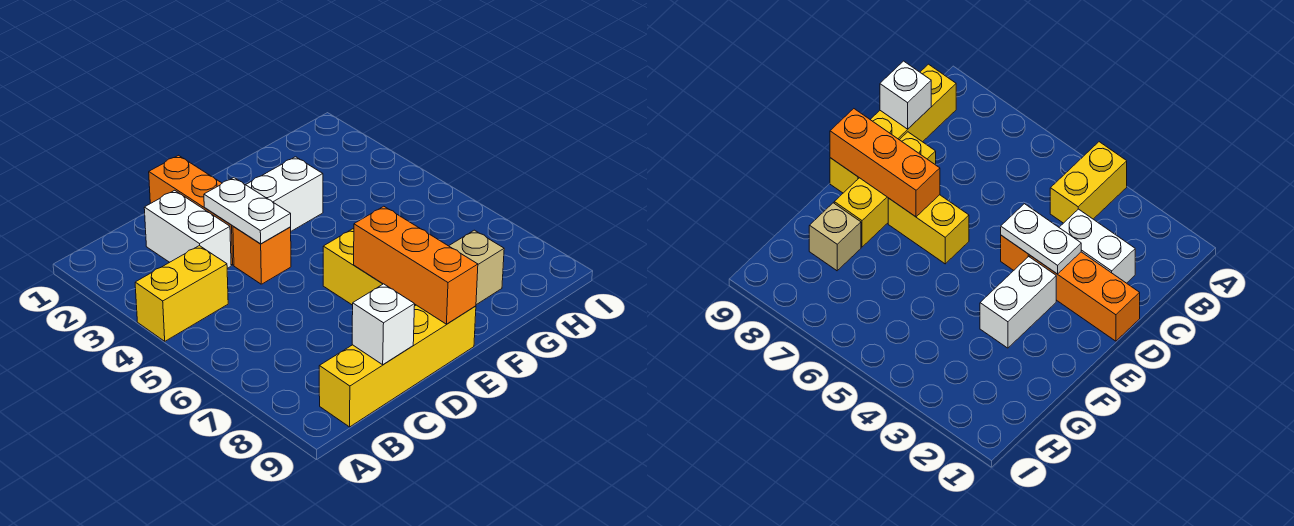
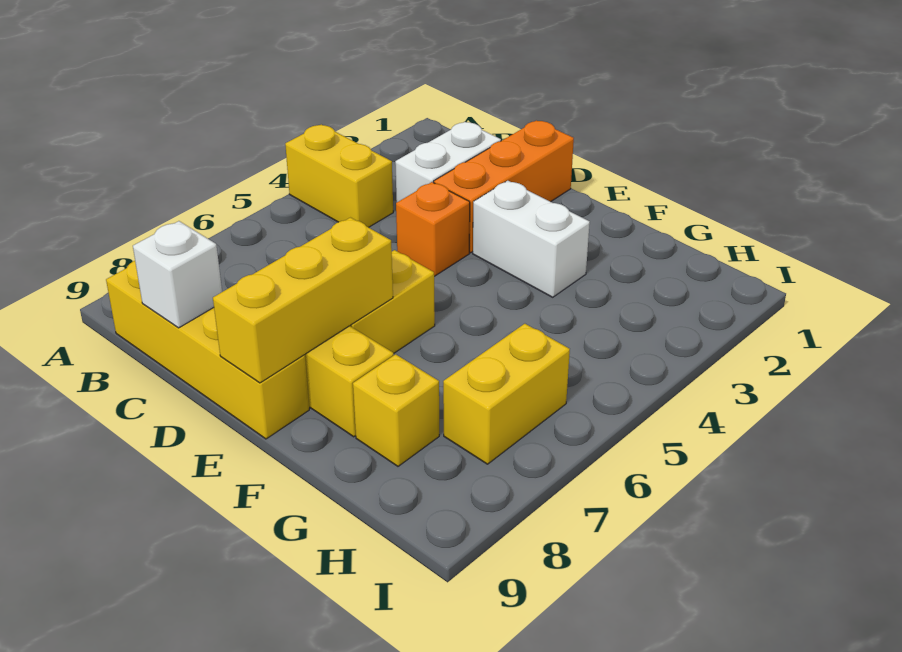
white 1x2 plate [204,178,291,244] -> none
orange 1x3 brick [354,206,478,324] -> yellow 1x3 brick [213,218,393,383]
tan 1x1 brick [449,230,504,305] -> yellow 1x1 brick [353,354,439,466]
none -> yellow 1x2 brick [443,324,570,464]

